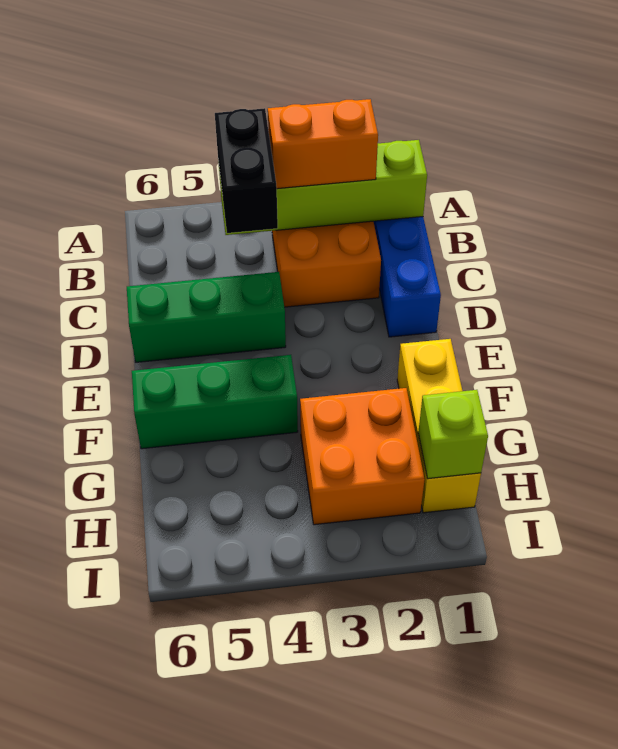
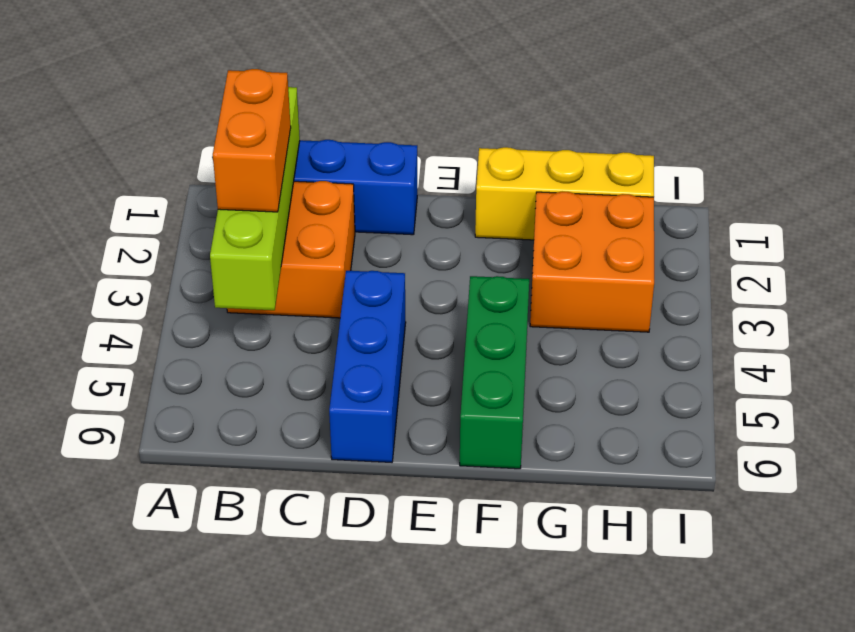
black 1x2 brick [215,108,278,233] -> none
green 1x3 brick [127,272,286,362] -> blue 1x3 brick [329,271,406,462]
lime 1x1 brick [418,390,488,479] -> none

